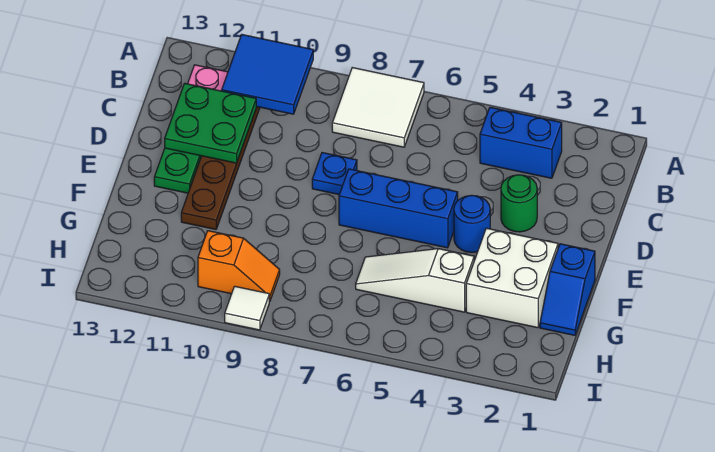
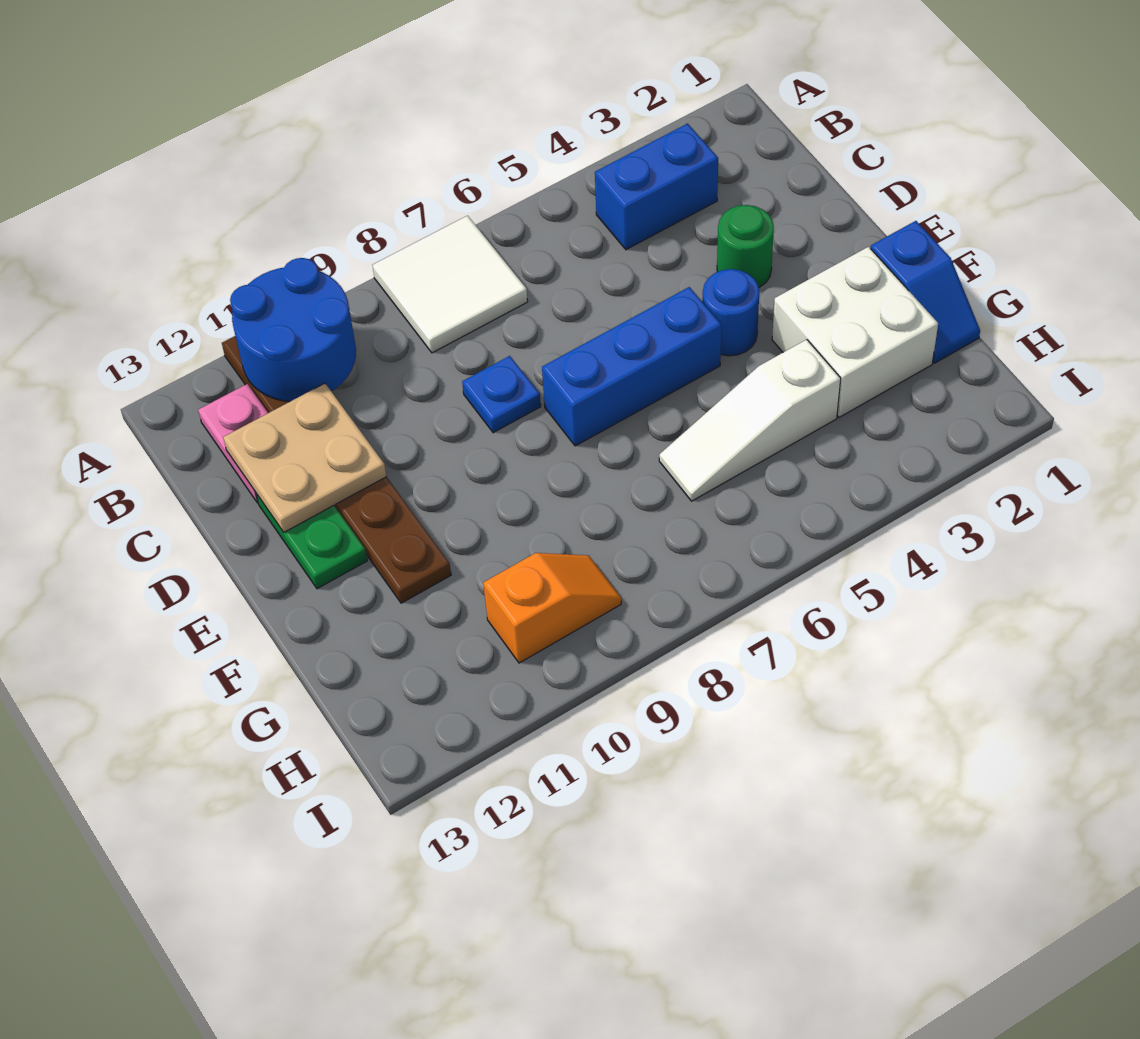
blue 2x2 tile [222,35,313,114] -> blue 2x2 round brick [230,258,356,402]
green 2x2 plate [165,83,256,163] -> tan 2x2 plate [223,383,387,532]
white 1x1 tile [225,286,269,330] -> none

